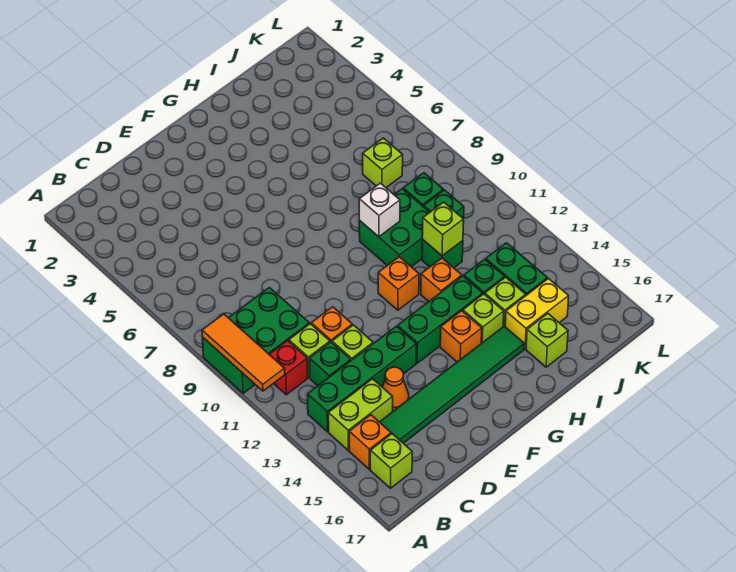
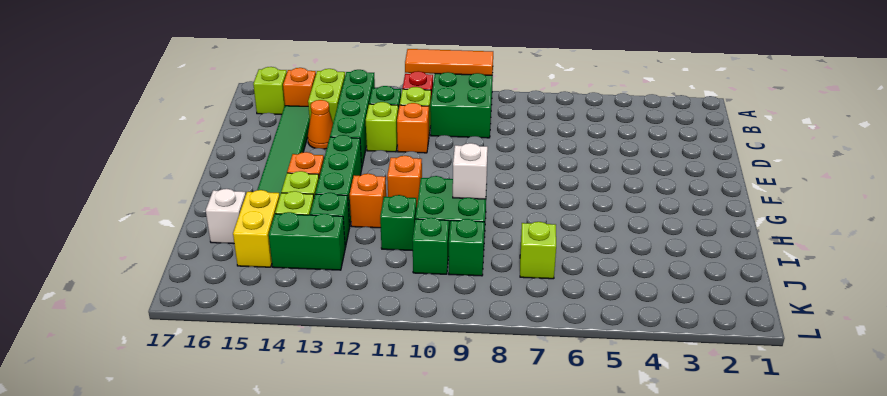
lime 1x1 brick [422,202,464,256] -> none
lime 1x1 brick [526,314,568,367] -> white 1x1 brick [206,189,246,244]

